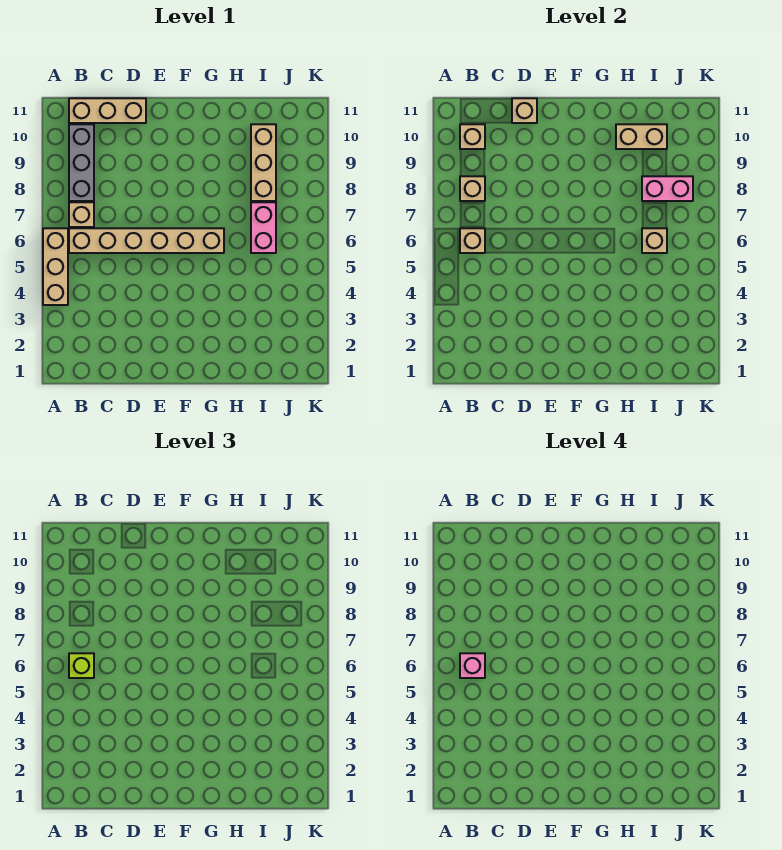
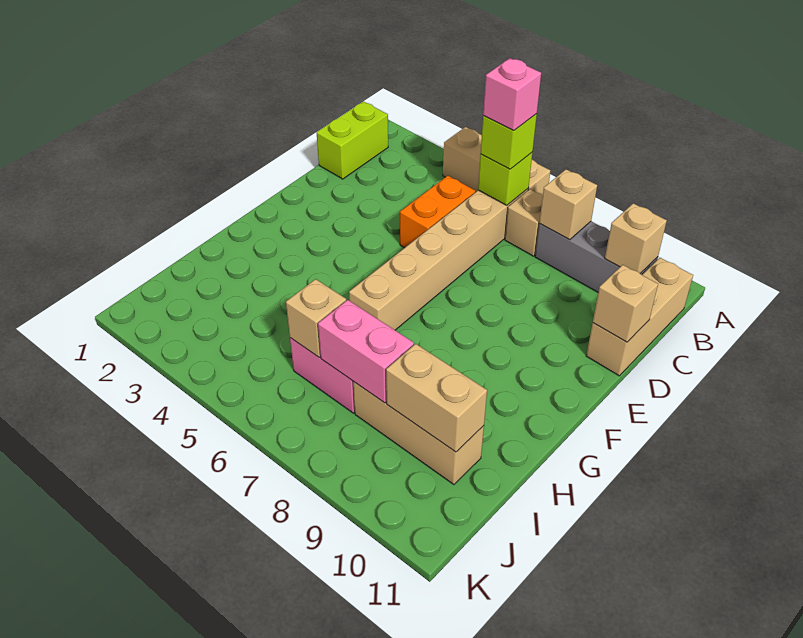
none -> lime 1x2 brick [317,102,388,179]
tan 1x1 brick [460,228,485,253] -> lime 1x1 brick [478,153,532,205]
none -> orange 1x2 brick [400,176,475,248]
tan 1x2 brick [616,124,667,149] -> tan 1x2 brick turned to [386,344,487,452]
pink 1x2 brick [642,176,693,201] -> pink 1x2 brick turned to [318,300,414,403]

